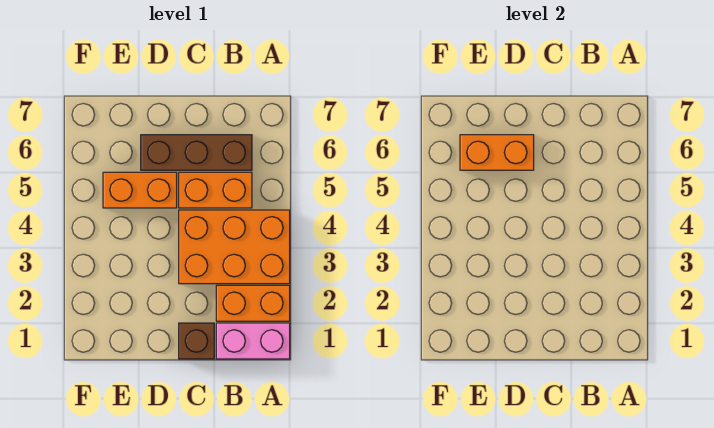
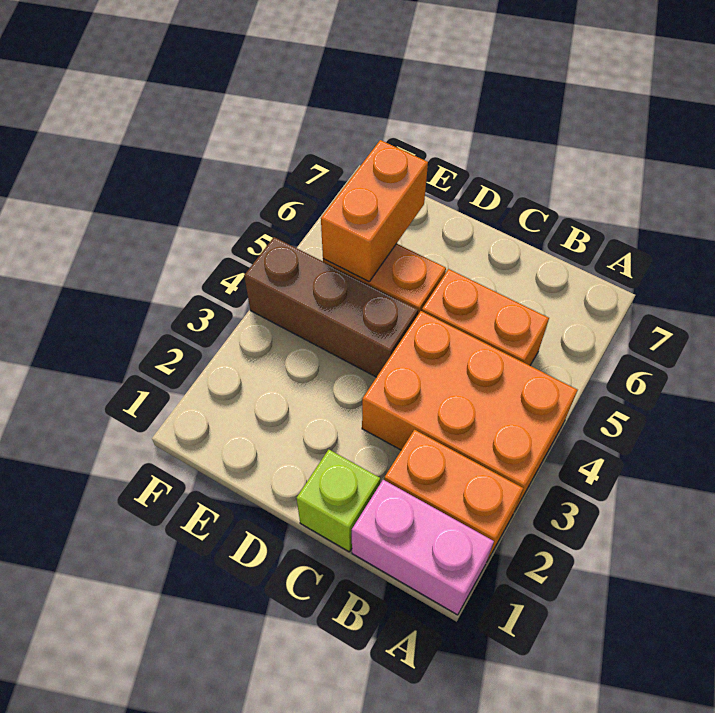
brown 1x3 brick [141,135,252,170] -> brown 1x3 brick moved to [244,237,418,377]
brown 1x1 brick [179,323,214,359] -> lime 1x1 brick [296,450,380,552]
orange 1x2 brick [460,135,534,170] -> orange 1x2 brick turned to [321,140,428,282]

